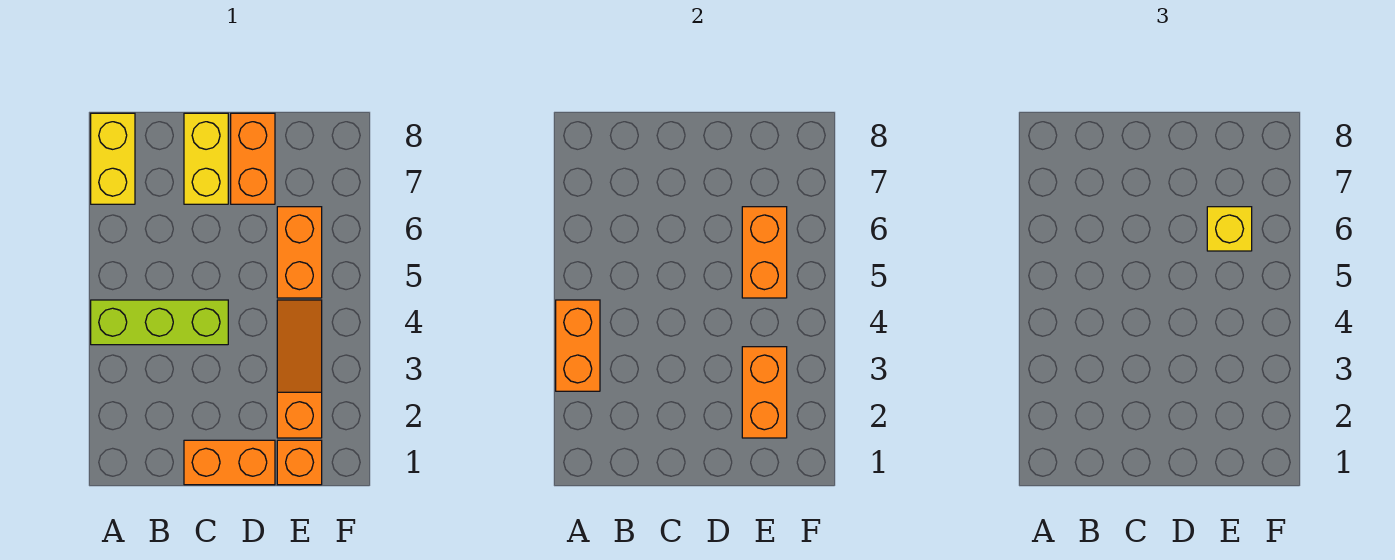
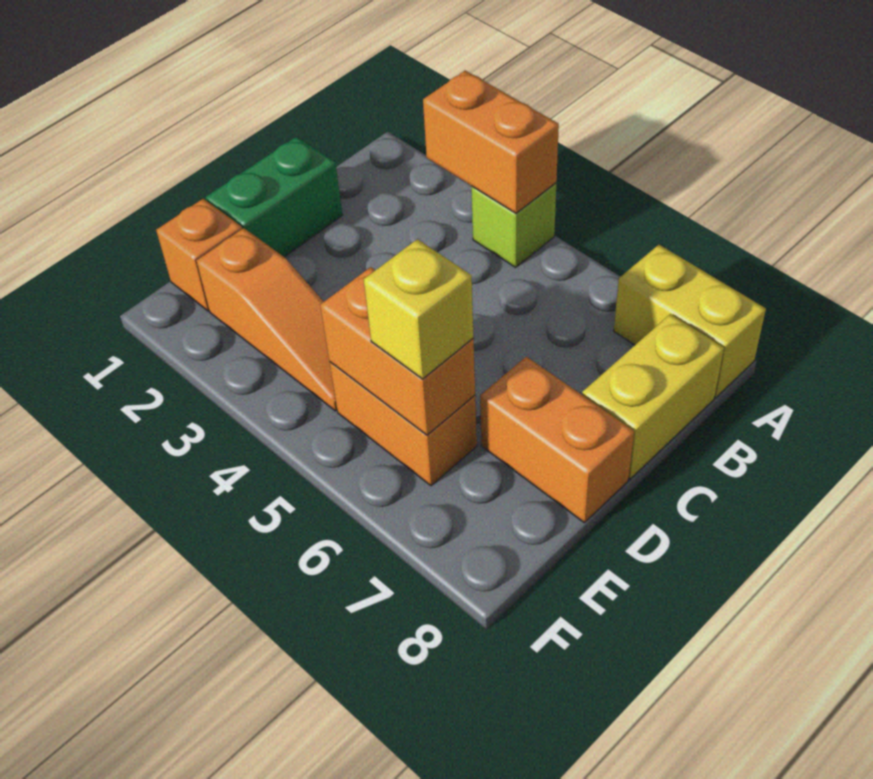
lime 1x3 brick [91,300,228,345] -> lime 1x1 brick [471,183,556,267]
orange 1x2 brick [184,440,275,485] -> green 1x2 brick [206,137,342,257]
yellow 1x2 brick [184,113,228,204] -> yellow 1x2 brick turned to [582,314,724,479]
orange 1x2 brick [742,347,787,438] -> none

